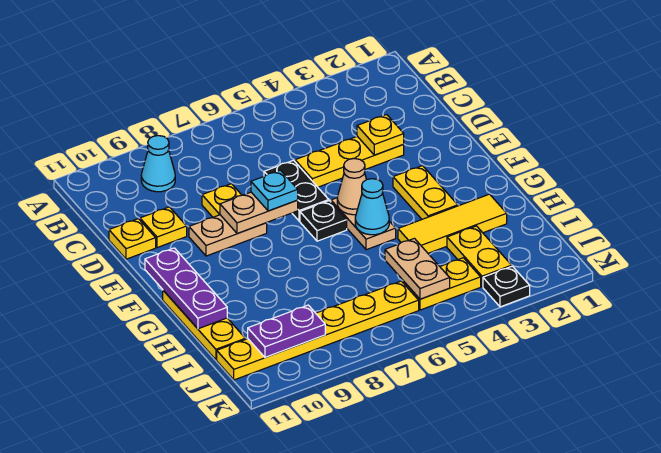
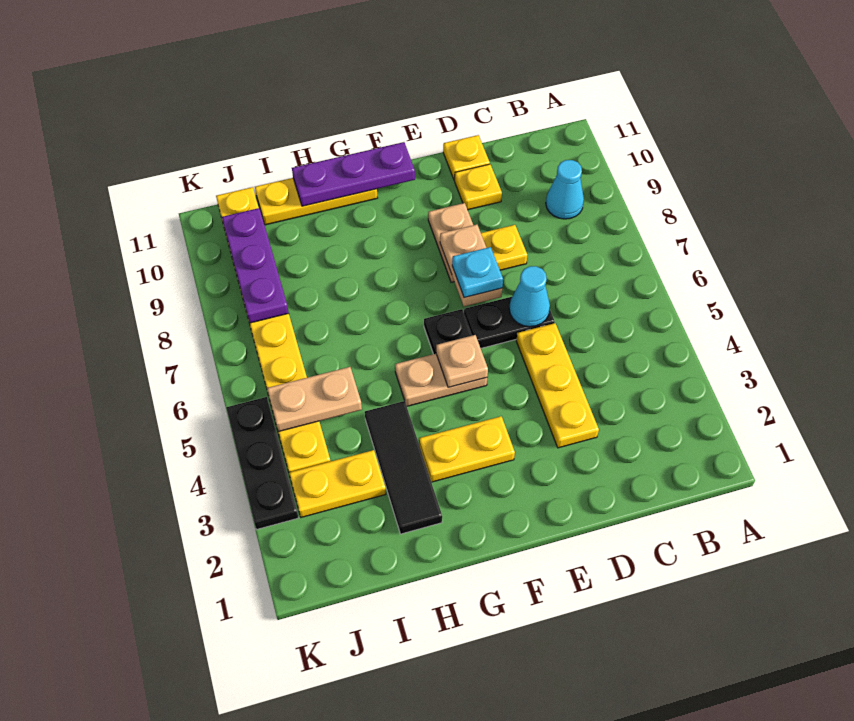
yellow 1x1 plate [357,115,404,155] -> none
tan 1x1 cone [337,158,366,215] -> tan 1x1 plate [436,335,488,387]
cyan 1x1 cone [355,179,389,235] -> cyan 1x1 cone moved to [509,266,550,327]
yellow 1x3 tile [398,194,507,253] -> black 1x3 tile [365,401,442,534]
purple 1x2 plate [248,305,325,357] -> purple 1x3 plate [222,208,289,323]
black 1x1 plate [483,266,530,307] -> black 1x3 plate [226,397,298,529]

